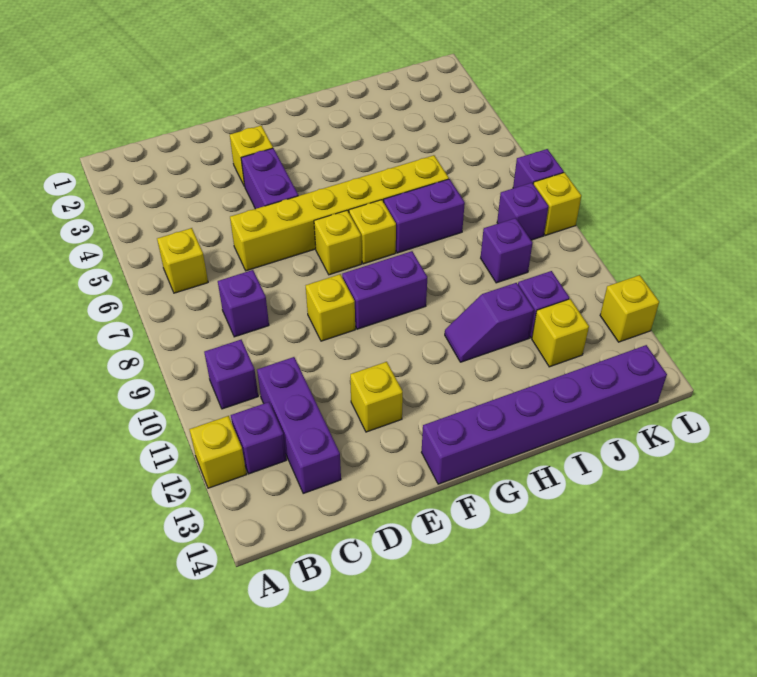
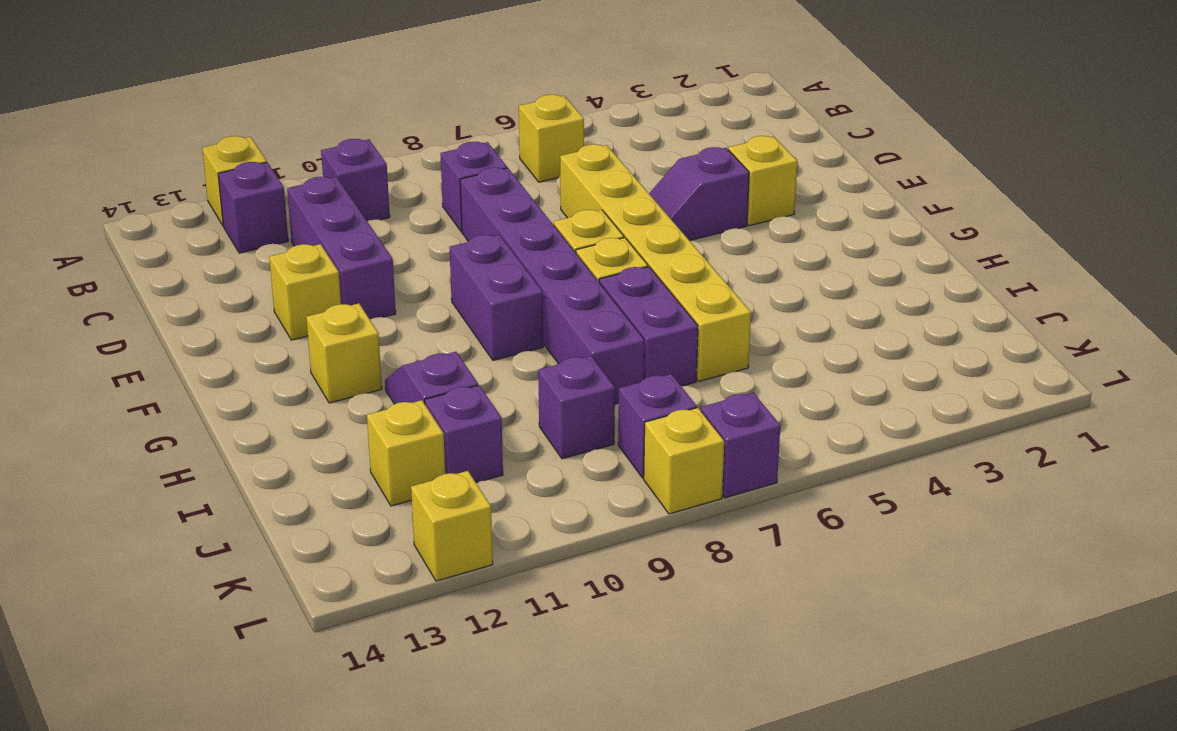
purple 1x3 brick [257,357,341,493] -> purple 1x3 brick turned to [287,177,396,319]
purple 1x2 brick [241,148,298,209] -> purple 1x2 slope [649,147,749,241]
yellow 1x1 brick [306,274,355,341] -> yellow 1x1 brick moved to [306,303,382,403]
purple 1x6 brick [421,345,667,484] -> purple 1x6 brick moved to [460,168,644,404]

